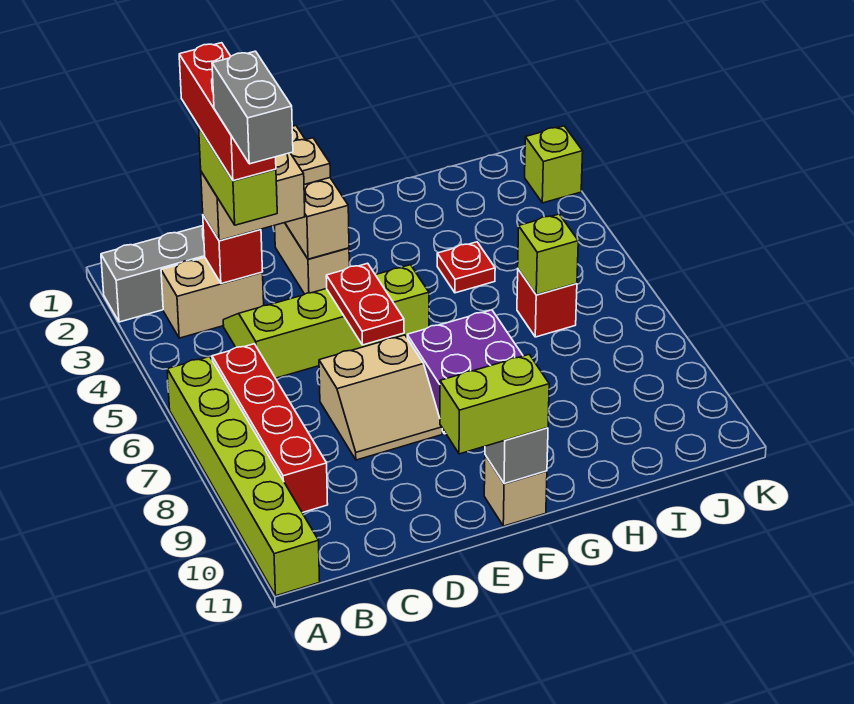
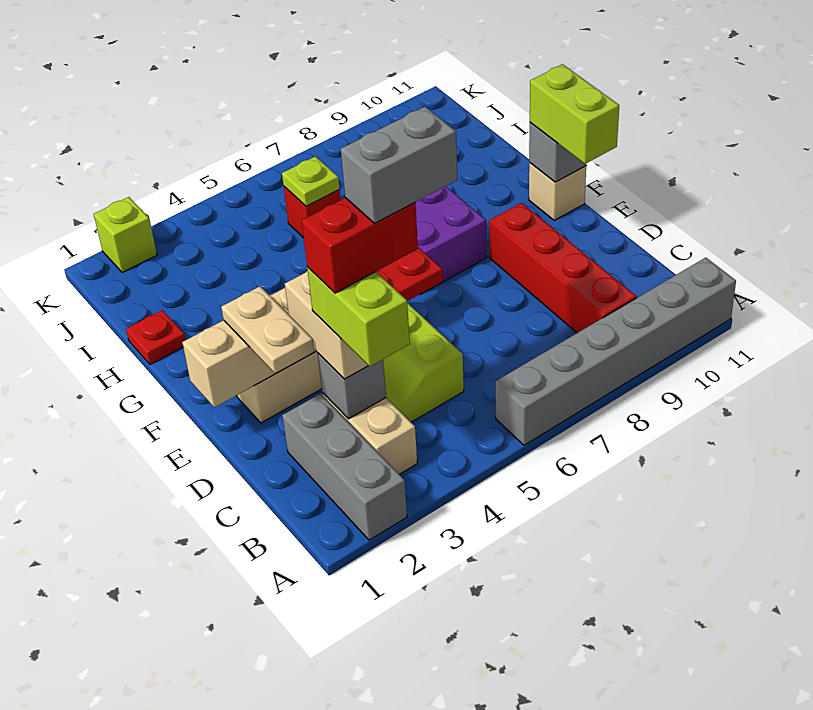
lime 1x6 brick [167,356,320,596] -> grey 1x6 brick [495,258,736,445]
red 1x4 brick [212,344,328,513] -> red 1x4 brick turned to [489,203,637,333]
red 1x3 brick [179,43,276,181] -> red 1x2 brick [302,198,418,293]
red 1x1 brick [203,216,263,284] -> grey 1x1 brick [318,353,386,419]
lime 1x2 brick [199,128,277,225] -> lime 1x2 brick turned to [307,267,410,366]
tan 2x2 slope [319,335,442,460] -> none
red 1x1 plate [437,242,495,293] -> red 1x1 plate moved to [126,310,185,365]
lime 1x1 brick [518,214,578,295] -> lime 1x1 plate [282,156,340,206]

